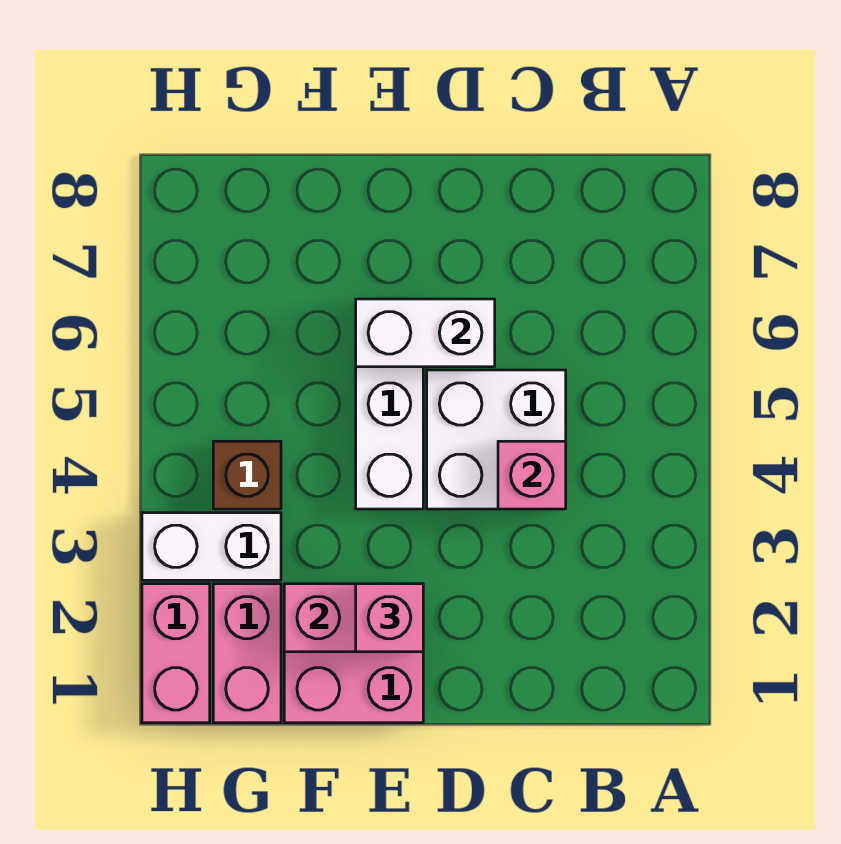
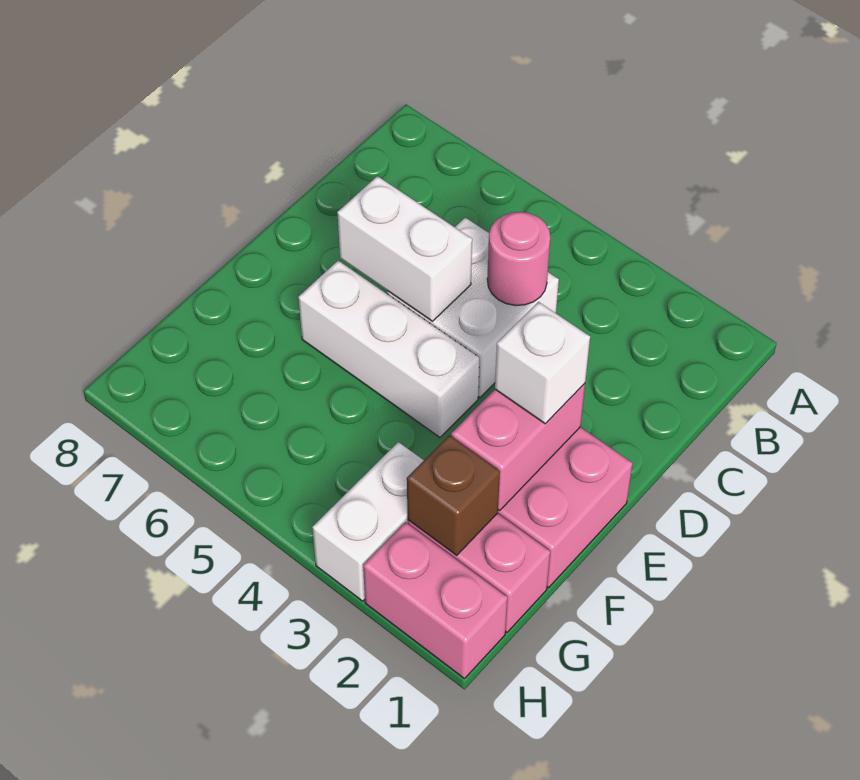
pink 1x1 brick [498,441,566,509] -> pink 1x1 round brick [487,212,550,305]
white 1x2 brick [356,299,495,367] -> white 1x2 brick turned to [337,176,472,321]
pink 1x1 brick [356,584,423,652] -> white 1x1 brick [495,302,590,424]
brown 1x1 brick [213,441,281,509] -> brown 1x1 brick moved to [407,435,500,555]

